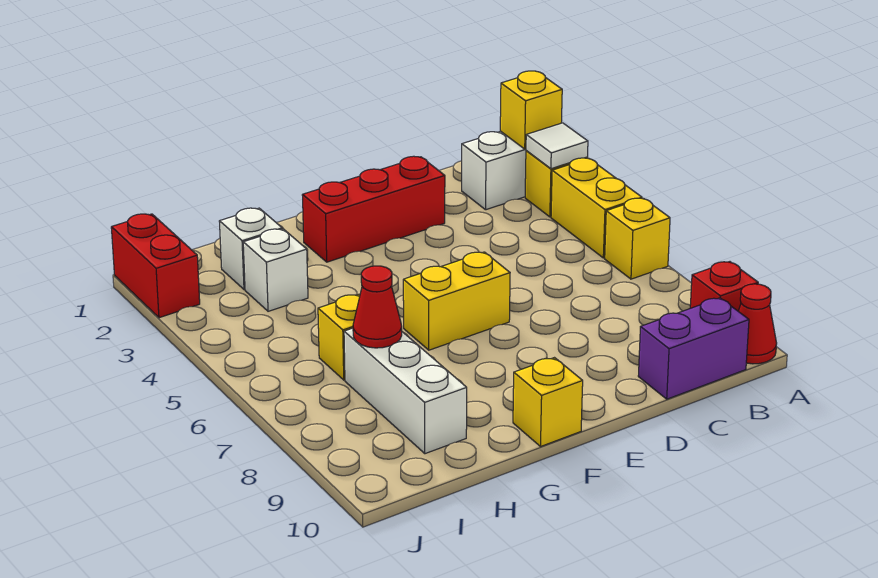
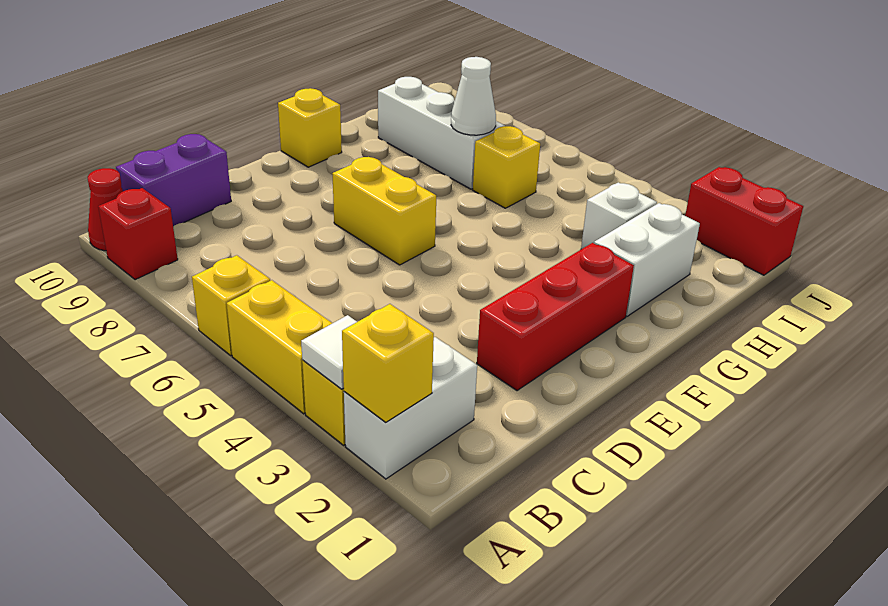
yellow 1x2 brick [403,252,510,350] -> yellow 1x2 brick turned to [332,157,436,265]
white 1x1 brick [219,208,282,290] -> white 1x2 brick [594,203,700,316]
red 1x1 cone [353,266,402,348] -> white 1x1 cone [451,57,496,135]

